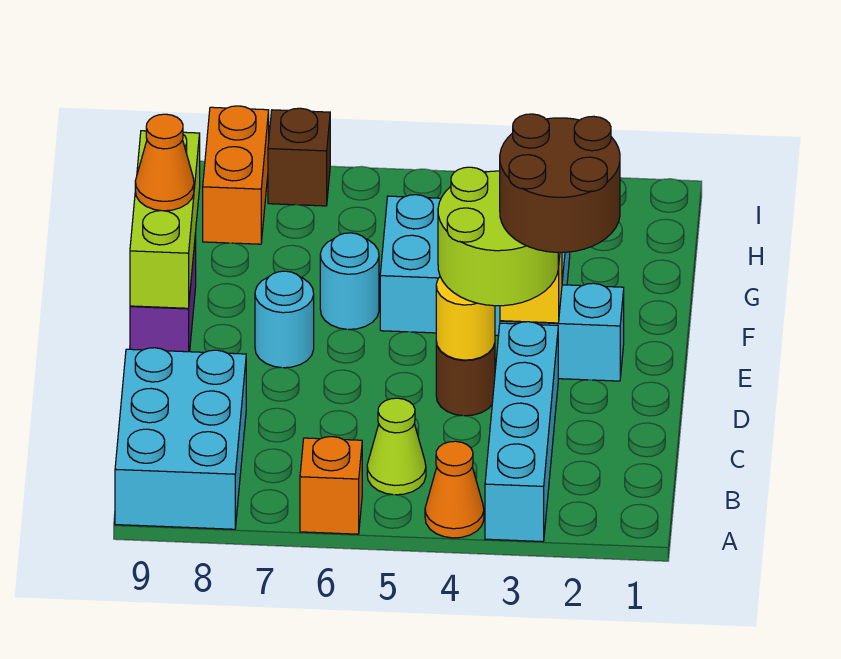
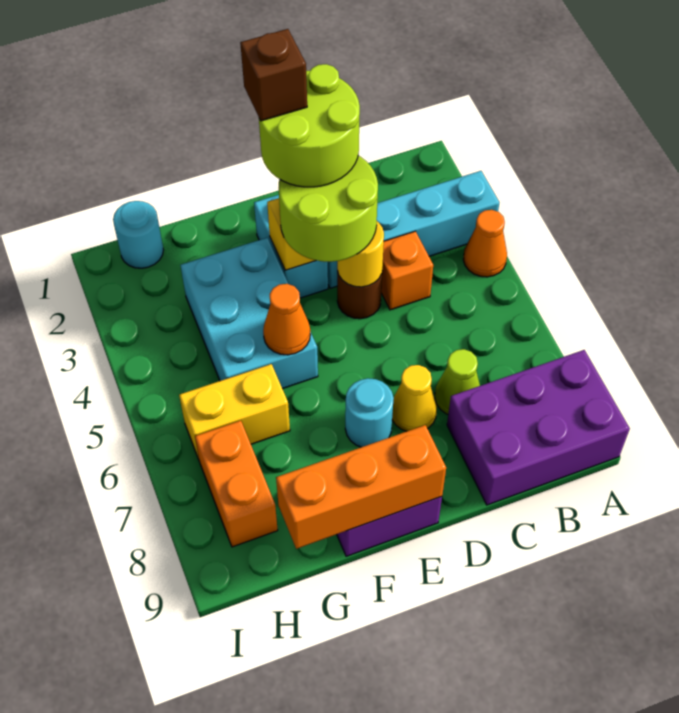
orange 1x1 brick [300,437,362,534] -> orange 1x1 brick moved to [381,231,433,310]
cyan 2x3 brick [115,348,246,529] -> purple 2x3 brick [447,350,630,505]
lime 1x1 cone [367,398,426,495] -> lime 1x1 cone moved to [435,349,480,414]
brown 2x2 round brick [500,114,620,252] -> lime 2x2 round brick [259,64,360,187]
none -> yellow 1x1 cone [392,365,437,431]
lime 1x3 brick [130,131,200,308] -> orange 1x3 brick [276,425,446,549]
cyan 1x1 round brick [320,233,379,329] -> cyan 1x1 round brick moved to [113,201,163,268]
orange 1x1 cone [135,114,194,211] -> orange 1x1 cone moved to [263,284,310,355]
none -> yellow 1x2 brick [179,364,290,462]
orange 1x2 brick [203,106,269,244] -> orange 1x2 brick turned to [195,421,278,547]
brown 1x1 brick [268,108,330,206] -> brown 1x1 brick moved to [240,29,307,121]

